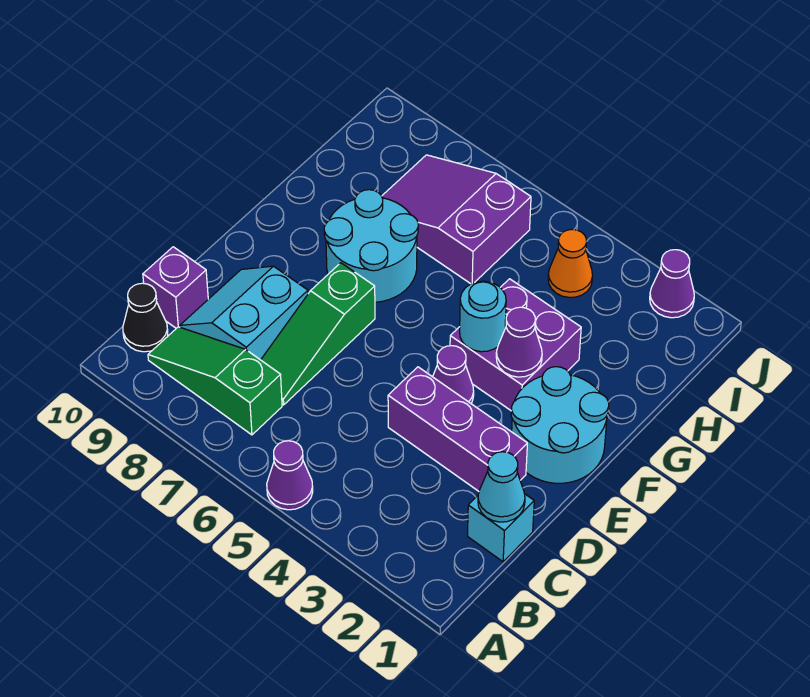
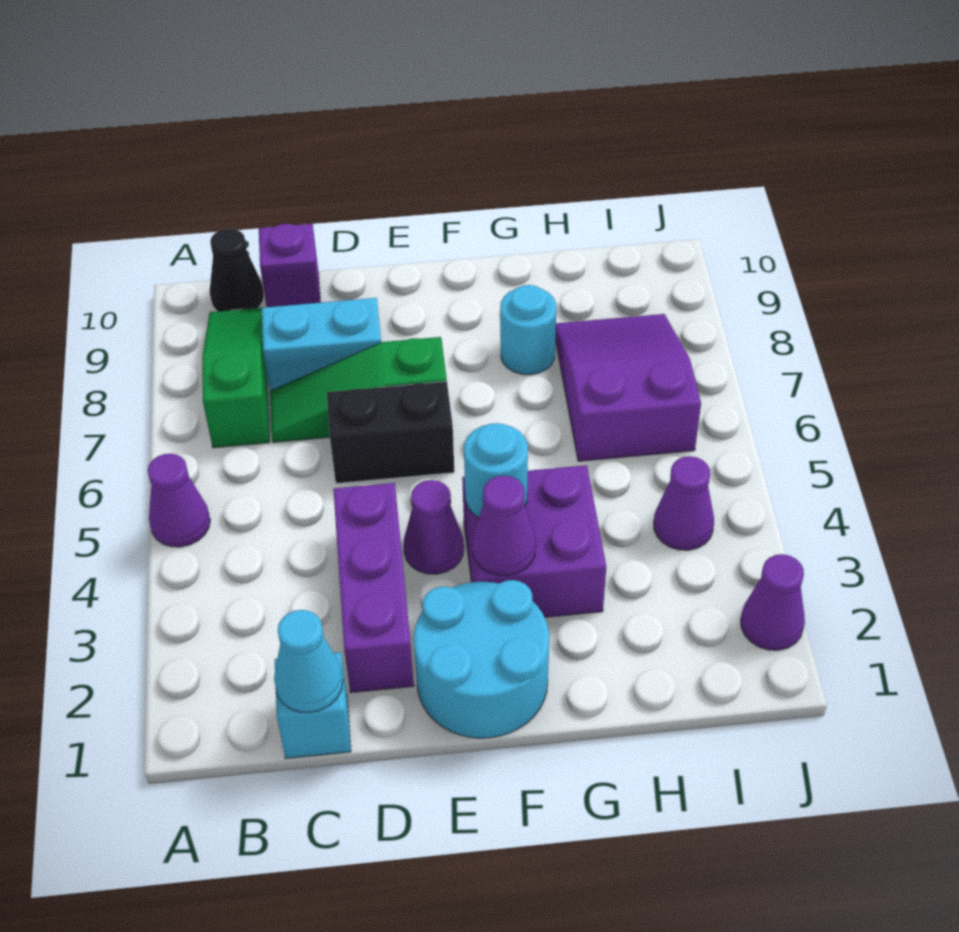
none -> black 1x2 brick [327,381,454,483]
cyan 2x2 round brick [324,190,418,302] -> cyan 1x1 round brick [500,285,556,375]
orange 1x1 cone [548,229,593,297] -> purple 1x1 cone [654,456,714,550]

